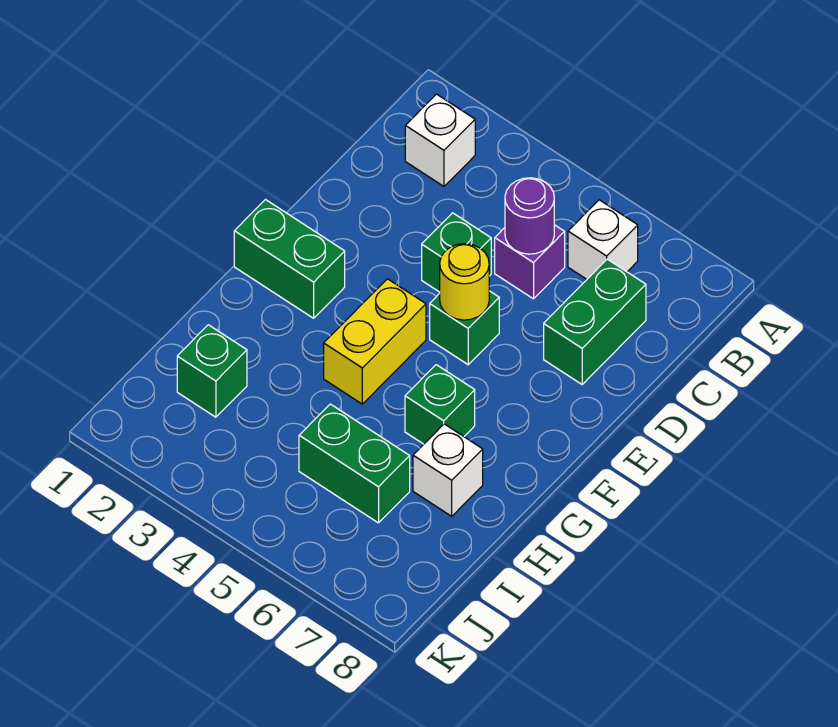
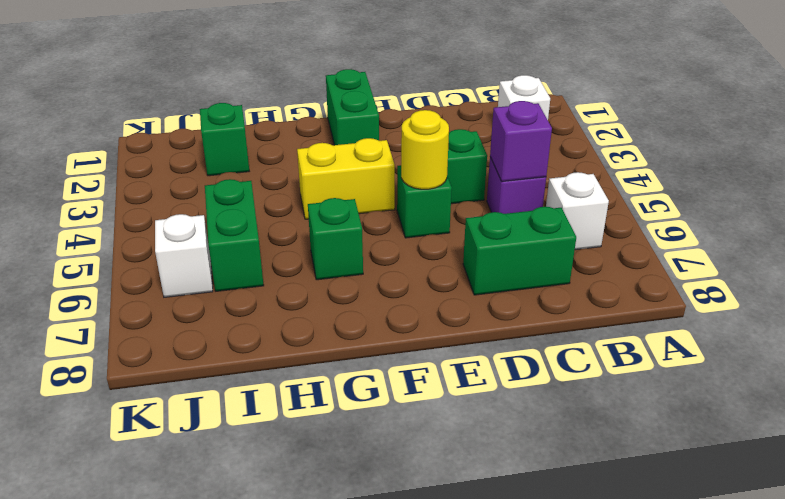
purple 1x1 round brick [505,178,554,254] -> purple 1x1 brick [490,101,552,182]
white 1x1 brick [413,424,483,516] -> white 1x1 brick moved to [155,214,213,297]

